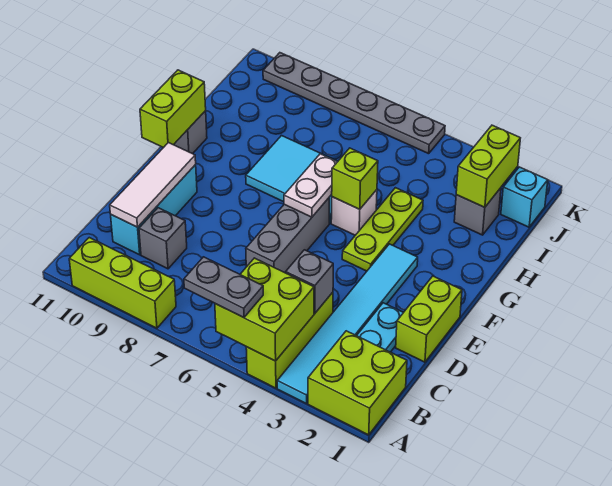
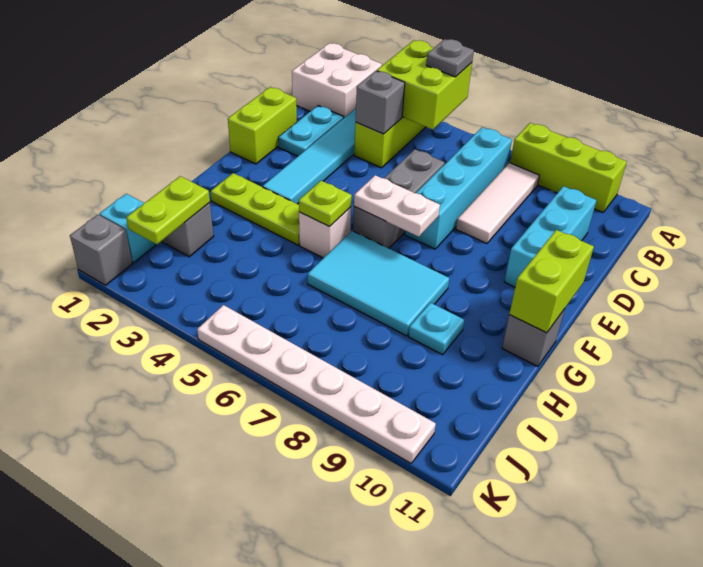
lime 2x2 brick [308,331,407,435] -> white 2x2 brick [292,43,382,118]
grey 1x2 plate [184,257,263,318] -> grey 1x1 plate [426,39,474,77]
none -> cyan 1x4 brick [405,127,512,249]
grey 1x1 brick [139,208,187,269] -> grey 1x1 brick moved to [70,215,132,285]
white 1x3 tile [110,143,196,227] -> white 1x3 tile moved to [456,163,539,243]
lime 1x3 plate [342,188,423,271] -> lime 1x3 plate turned to [211,173,300,245]
white 1x2 plate [284,154,337,217] -> white 1x2 plate turned to [354,175,440,237]
lime 1x1 brick [332,148,378,209] -> lime 1x1 plate [299,181,352,227]
none -> cyan 1x1 plate [409,303,464,355]
lime 1x2 brick [456,125,520,207] -> lime 1x2 plate [126,176,210,244]
grey 1x6 plate [263,53,445,154] -> white 1x6 plate [197,305,436,463]

